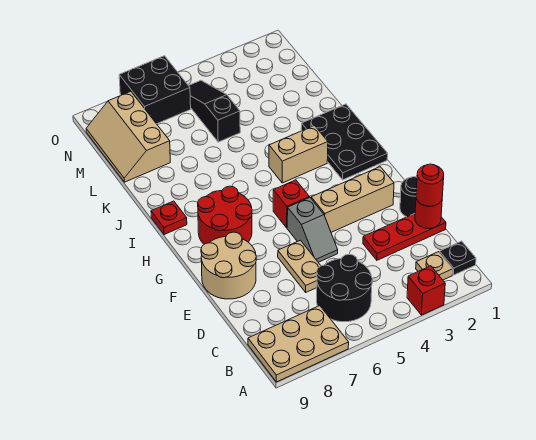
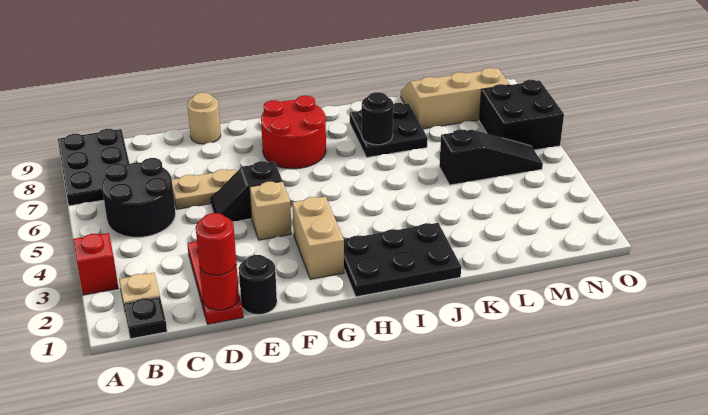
tan 2x3 plate [248,306,349,382] -> black 2x3 plate [58,129,129,206]
grey 1x2 slope [287,197,338,262] -> black 1x2 slope [211,161,282,222]
tan 2x2 round brick [201,232,256,299] -> tan 1x1 round brick [187,93,221,144]
tan 1x3 brick [311,167,394,232] -> tan 1x1 brick [250,181,292,240]
red 1x1 brick [273,180,309,228] -> none
tan 1x2 brick [269,126,328,183] -> tan 1x2 brick moved to [292,197,344,279]
red 1x1 plate [151,201,187,235] -> none
none -> black 2x2 plate [349,103,428,157]
none -> black 1x1 round brick [362,92,393,145]

